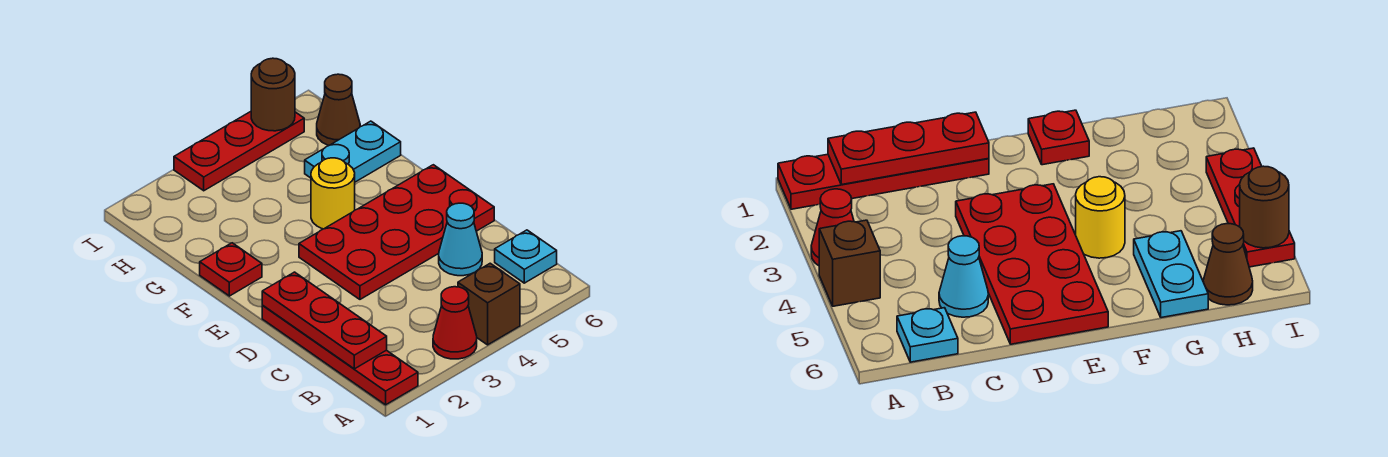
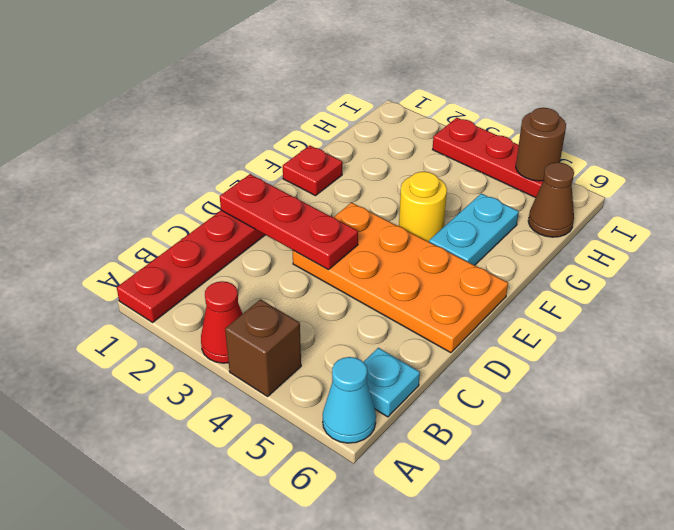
red 1x3 plate [262,272,387,369] -> red 1x3 plate turned to [220,174,358,270]
cyan 1x1 cone [439,203,482,276] -> cyan 1x1 cone moved to [323,357,376,443]
red 2x4 plate [299,165,494,299] -> orange 2x4 plate [292,203,508,353]
cyan 1x2 plate [305,121,401,182] -> cyan 1x2 plate turned to [429,194,519,265]

